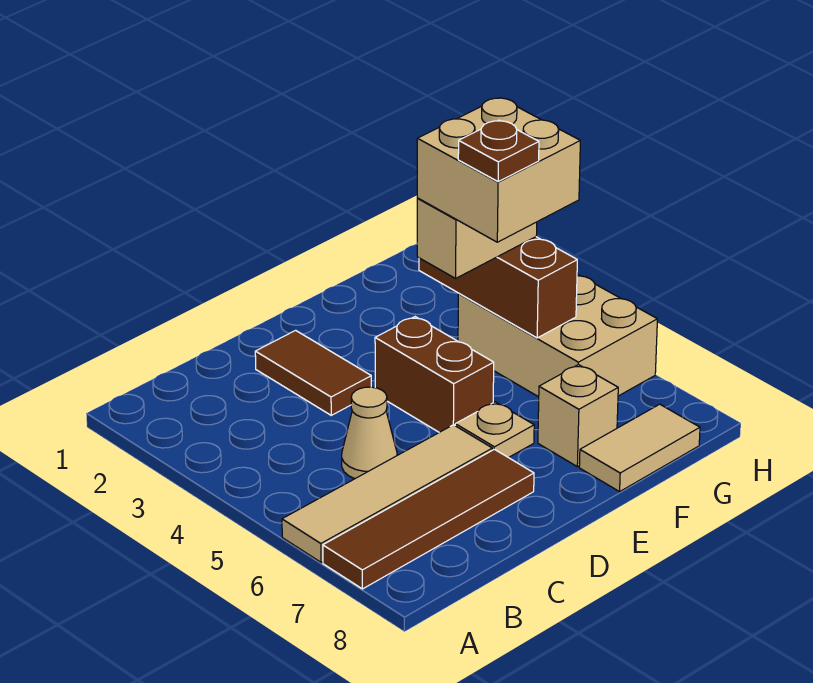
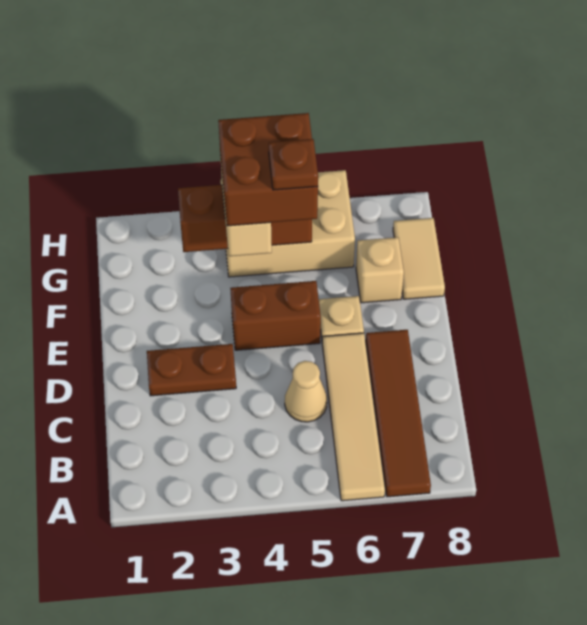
brown 1x2 tile [255,330,371,415] -> brown 1x2 plate [147,344,236,396]
tan 2x2 brick [417,98,580,242] -> brown 2x2 brick [218,113,318,226]

